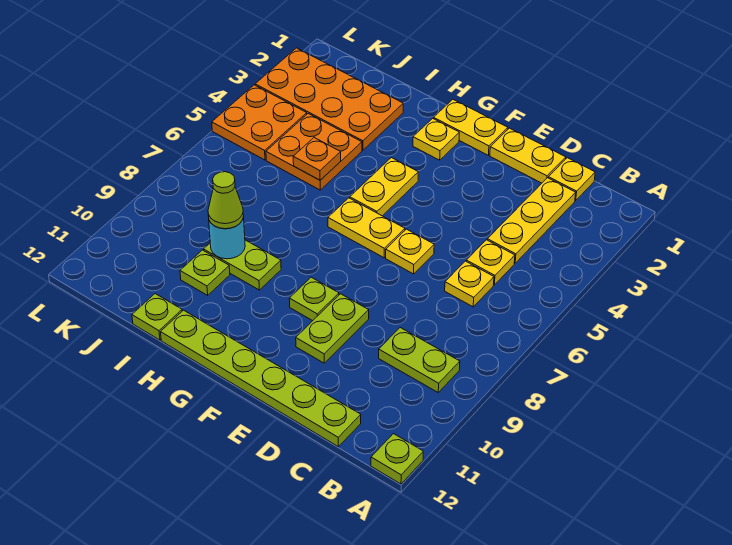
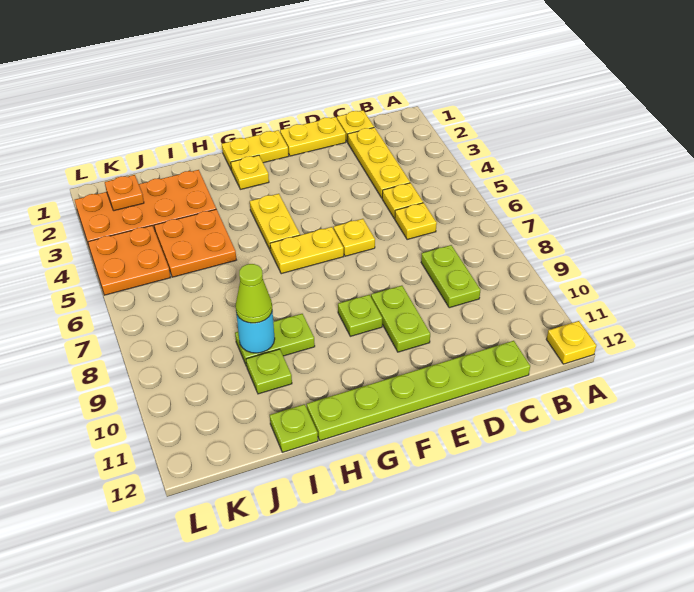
lime 1x1 plate [371,434,423,484] -> yellow 1x1 plate [546,321,596,364]
lime 1x2 plate [379,328,460,392] -> lime 1x2 plate turned to [421,245,480,308]
orange 1x1 plate [293,138,341,180] -> orange 1x1 plate moved to [105,175,144,211]

